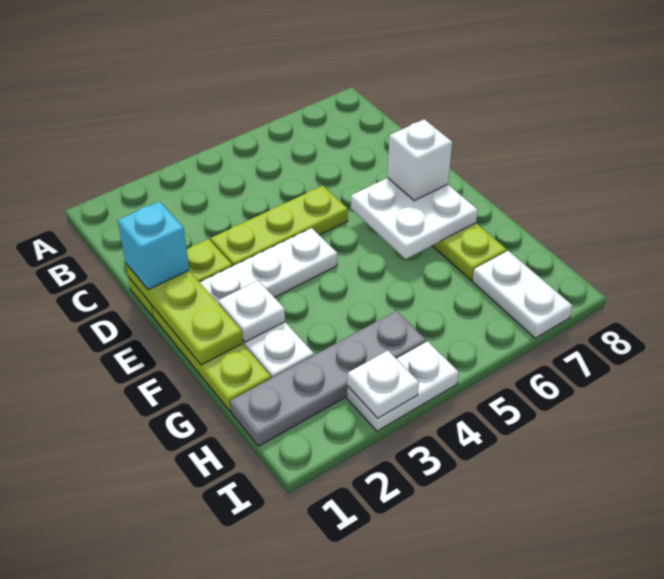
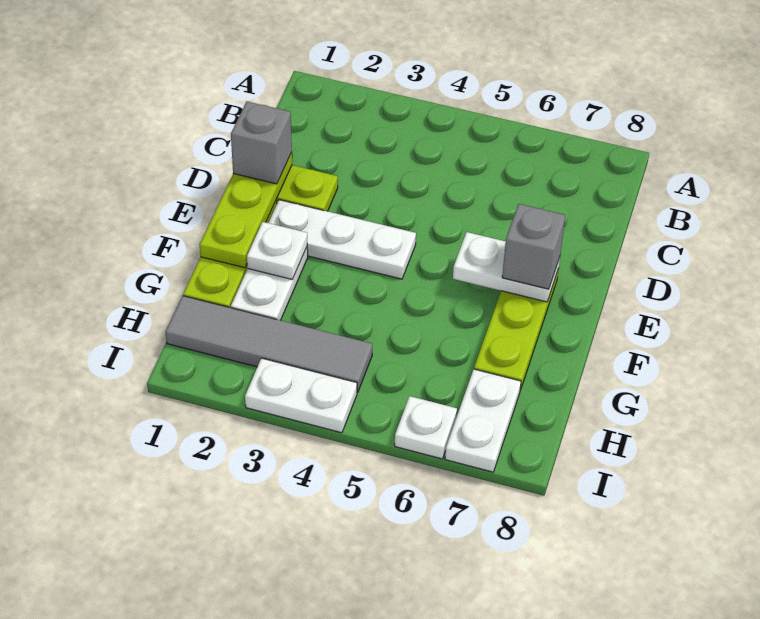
cyan 1x1 brick [118,201,189,290] -> grey 1x1 brick [231,102,292,184]
lime 1x3 plate [211,186,348,266] -> none
white 2x2 plate [351,178,478,259] -> white 1x2 plate [453,232,560,302]
white 1x1 brick [388,119,452,201] -> grey 1x1 brick [502,204,565,289]
grey 1x4 plate [230,311,426,446] -> grey 1x4 tile [166,296,373,393]
white 1x1 plate [347,351,419,418] -> white 1x1 plate moved to [395,396,457,459]

